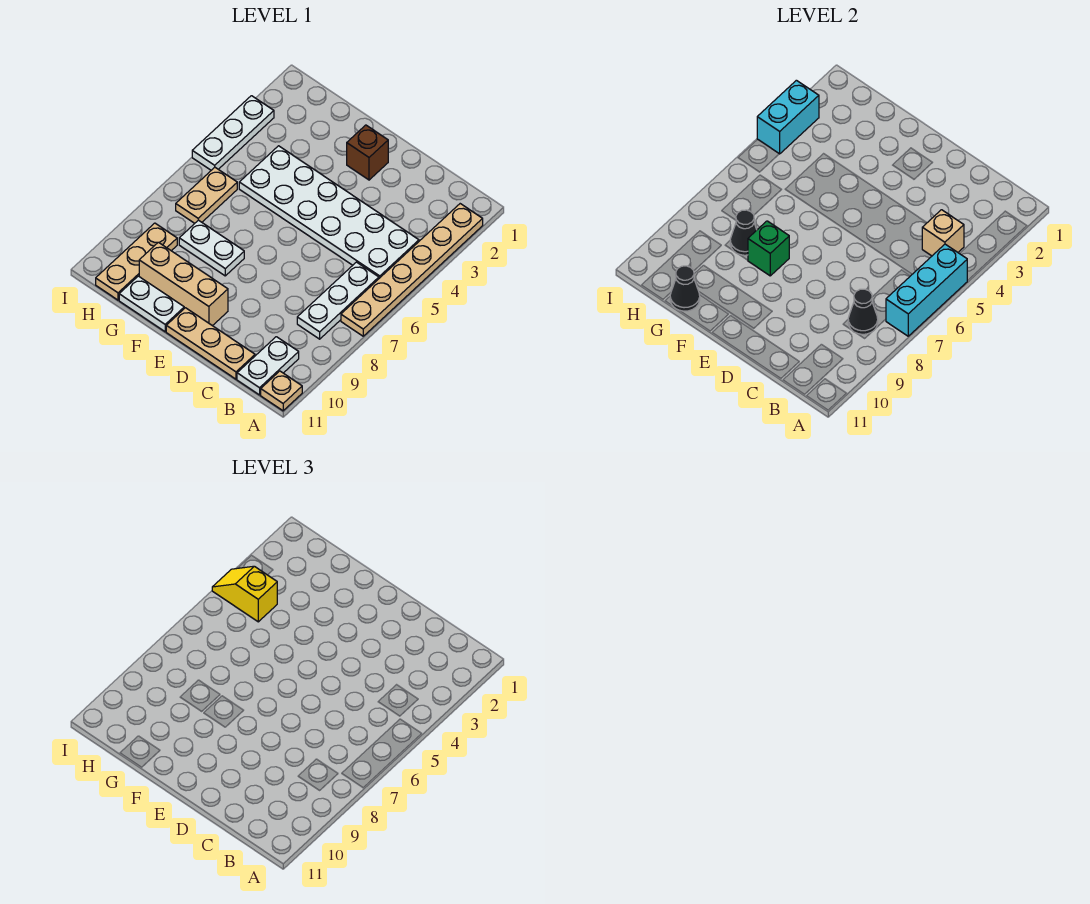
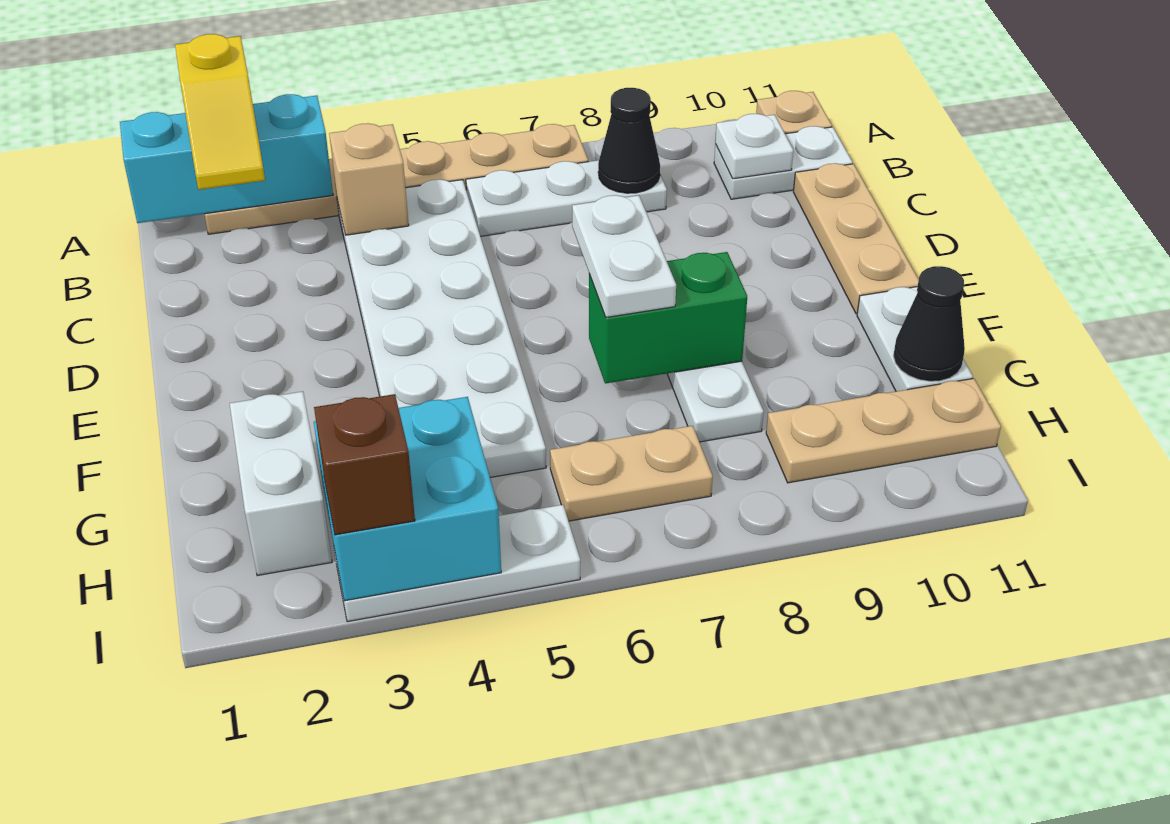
cyan 1x3 brick [886,244,967,336] -> cyan 1x3 brick moved to [120,94,333,223]
none -> white 1x1 plate [715,114,793,179]
brown 1x1 brick [347,125,388,180] -> brown 1x1 brick moved to [314,394,415,535]
none -> white 1x2 plate [572,195,676,318]
tan 1x3 brick [139,242,228,326] -> none
green 1x1 brick [748,221,789,276] -> green 1x2 brick [589,252,747,383]
none -> white 1x2 brick [230,391,332,576]
black 1x1 cone [730,210,757,255] -> none
yellow 1x2 slope [212,566,277,622] -> yellow 1x2 slope moved to [175,34,265,190]
cyan 1x2 brick [757,80,819,154] -> cyan 2x2 brick [314,397,501,601]

